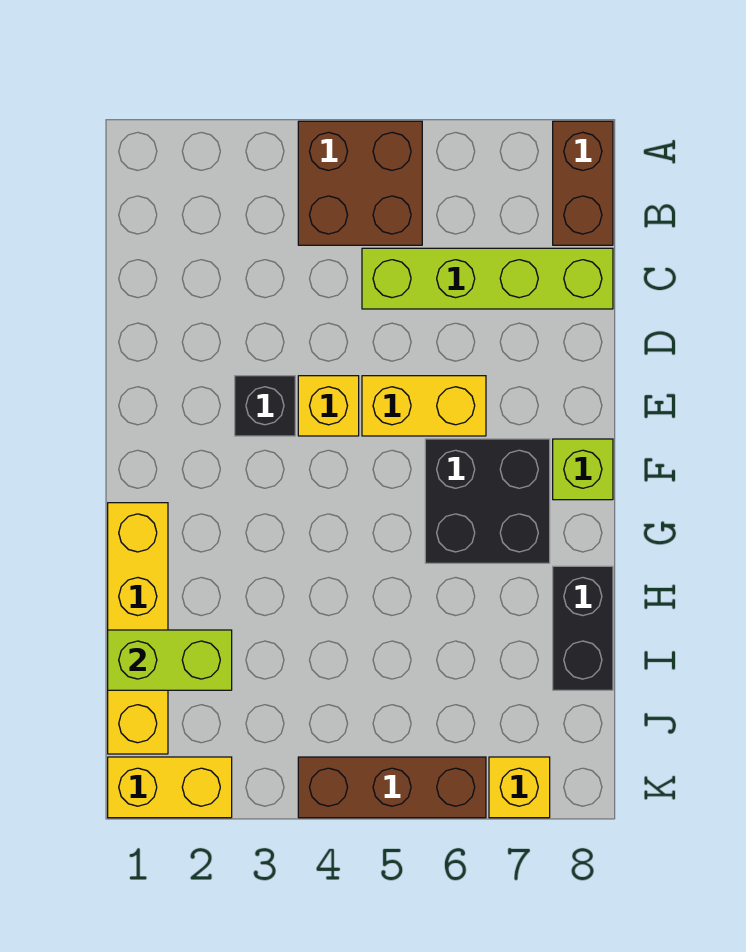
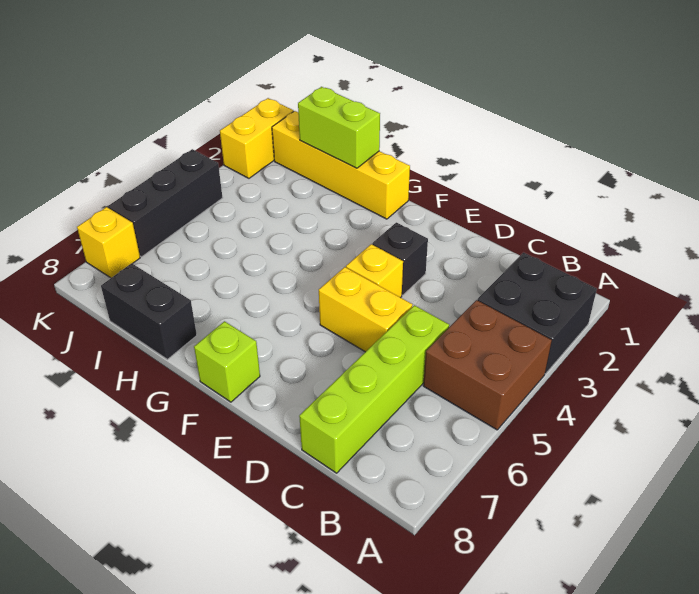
brown 1x2 brick [553,121,613,245] -> none
yellow 1x2 brick [362,376,486,436] -> yellow 1x2 brick turned to [319,267,412,352]
black 2x2 brick [425,439,550,563] -> black 2x2 brick moved to [477,253,597,374]
lime 1x2 brick [108,630,232,690] -> lime 1x2 brick turned to [298,87,380,168]
brown 1x3 brick [298,757,486,818] -> black 1x3 brick [108,149,223,257]

